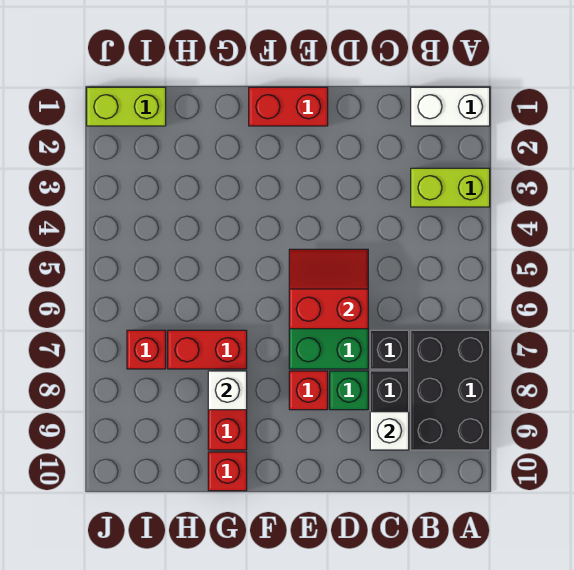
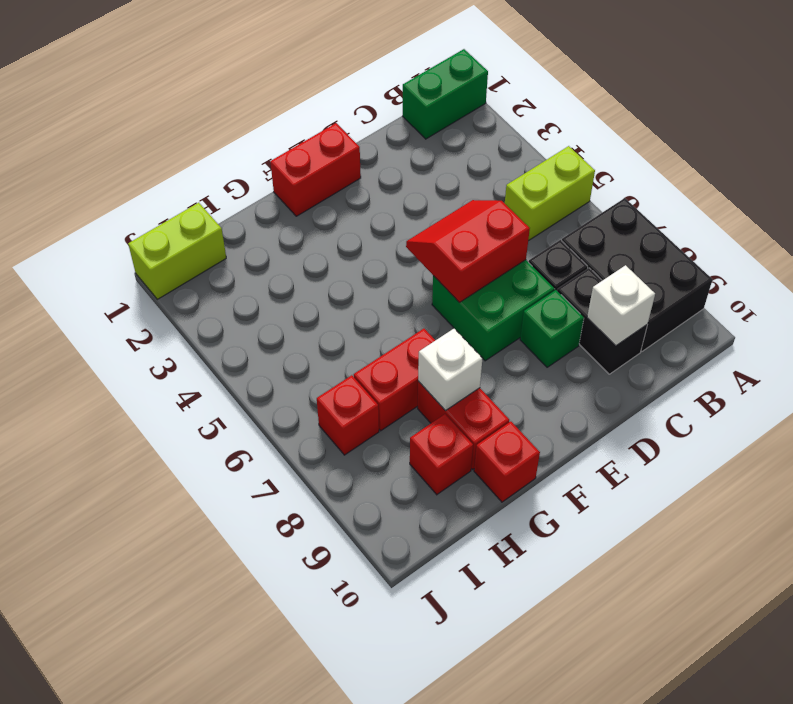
white 1x2 brick [411,87,490,126] -> green 1x2 brick [403,49,488,139]
lime 1x2 brick [411,168,490,207] -> lime 1x2 brick moved to [505,146,595,240]
red 1x1 brick [289,371,328,410] -> red 1x1 brick moved to [410,414,473,495]

